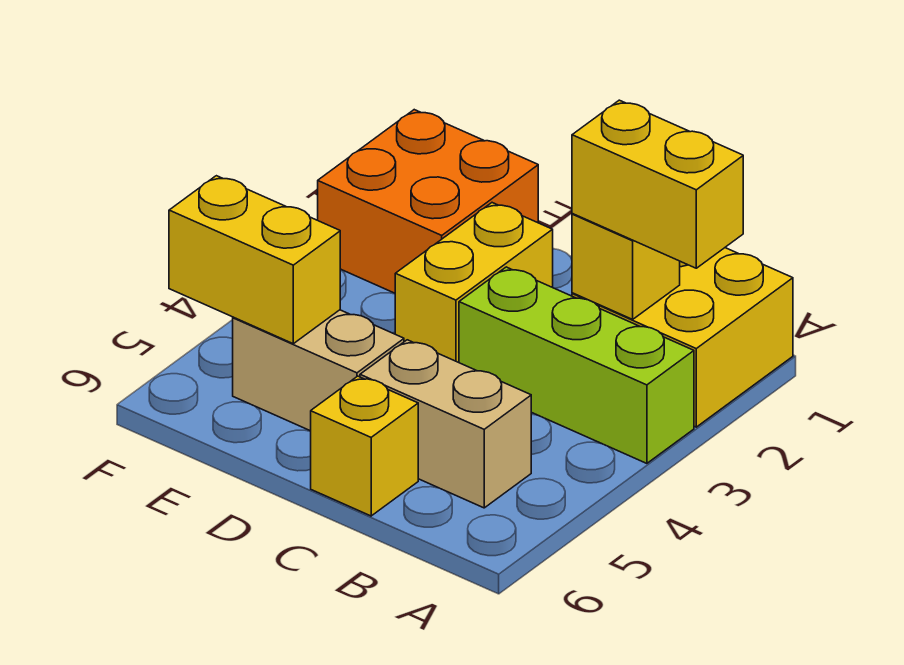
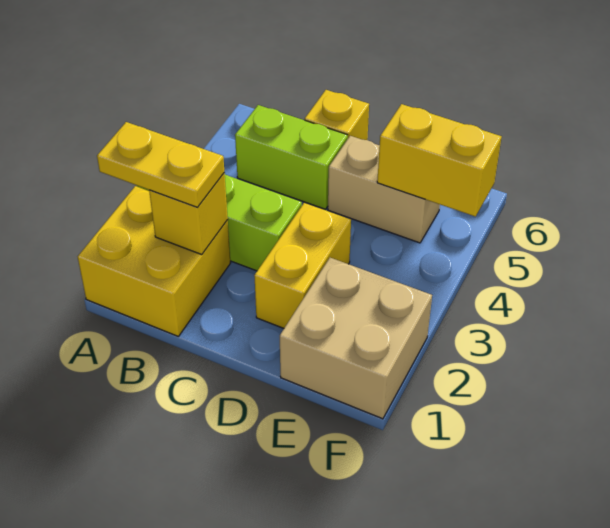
yellow 1x2 brick [572,100,743,268] -> yellow 1x2 plate [97,122,224,207]
tan 1x2 brick [360,340,531,508] -> lime 1x2 brick [235,105,348,209]
orange 2x2 brick [318,110,538,293] -> tan 2x2 brick [280,258,432,419]

